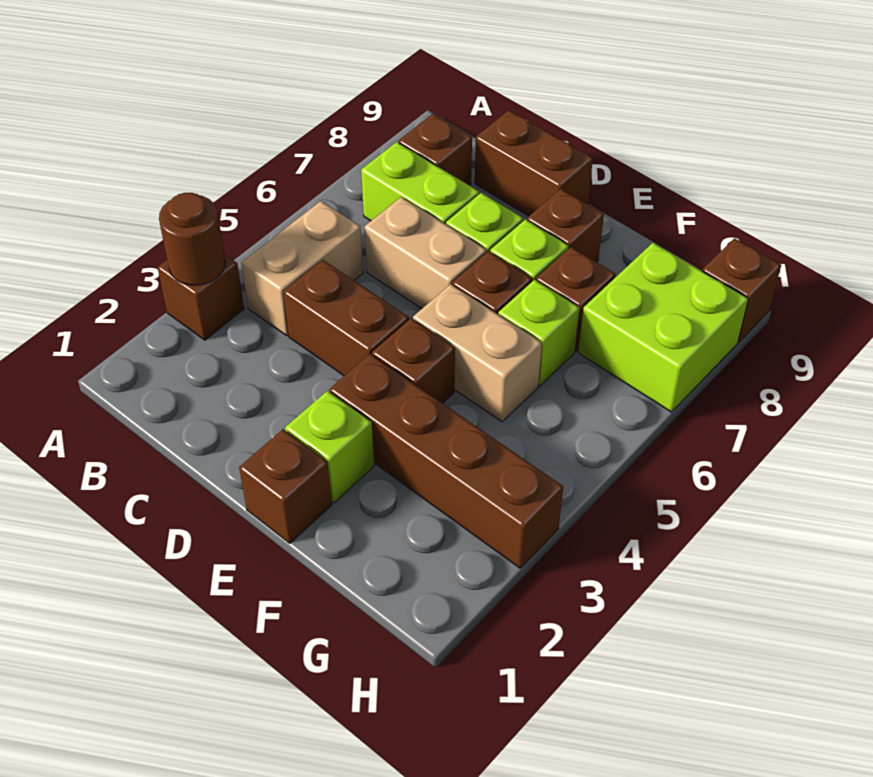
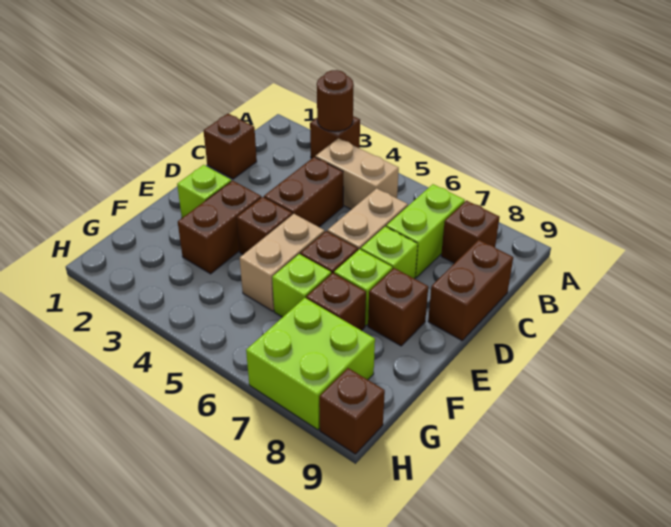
brown 1x1 brick [239,429,332,543] -> brown 1x1 brick moved to [203,114,257,179]
brown 1x4 brick [329,354,563,568] -> brown 1x2 brick [178,181,261,274]

